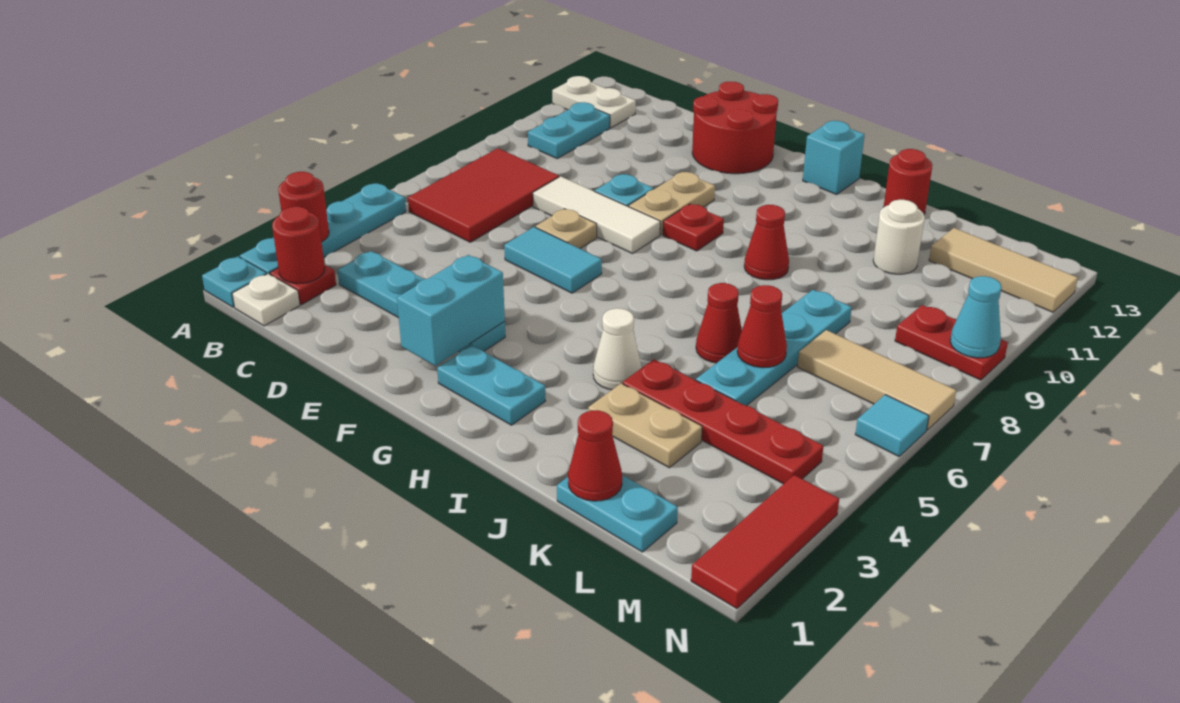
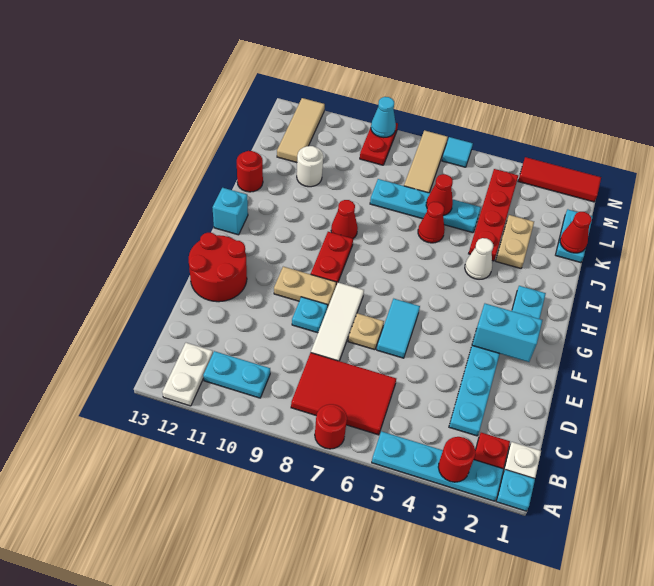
red 1x1 round brick [272,207,325,283] -> red 1x1 round brick moved to [315,404,347,449]
red 1x1 plate [663,204,724,251] -> red 1x2 plate [311,232,353,285]

